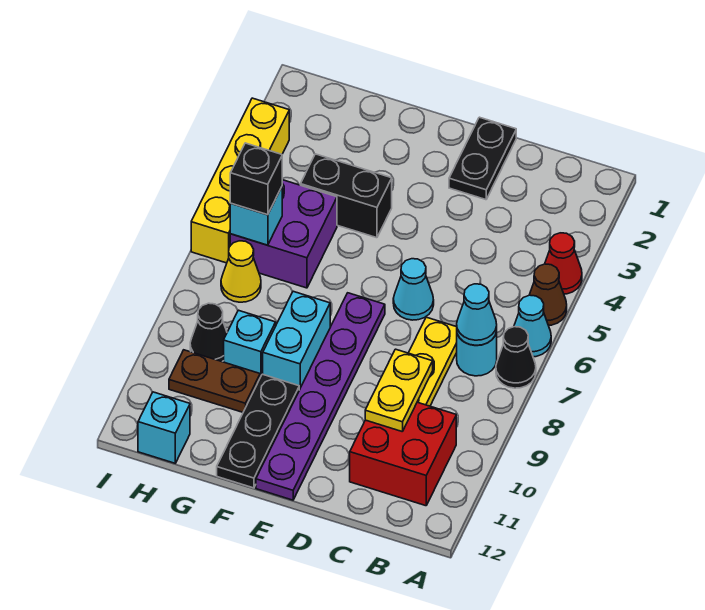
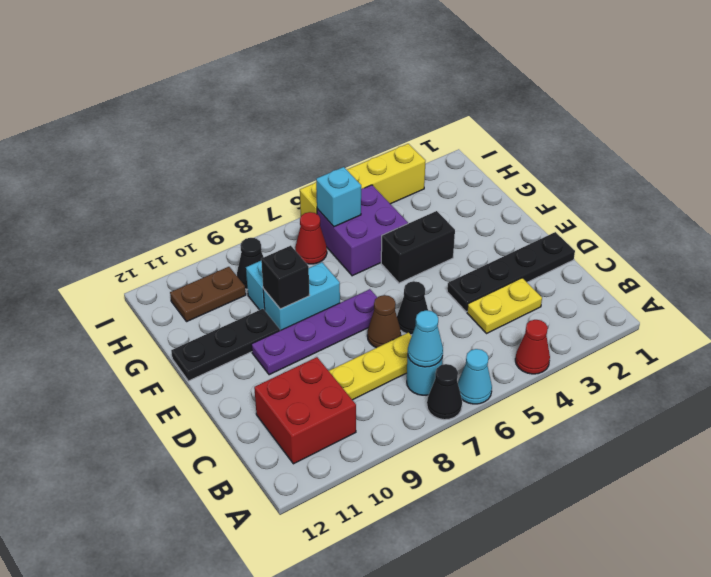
brown 1x1 cone [530,264,567,325] -> brown 1x1 cone moved to [367,295,401,348]
yellow 1x2 plate [365,349,433,432] -> yellow 1x2 plate moved to [467,278,542,333]
black 1x2 plate [449,117,516,200] -> black 1x4 plate [447,232,575,312]
cyan 1x1 cone [393,259,434,320] -> black 1x1 cone [397,281,428,335]
purple 1x6 plate [256,293,385,500] -> purple 1x4 plate [251,289,377,375]
black 1x2 brick [300,154,392,238] -> black 1x2 brick turned to [381,211,455,283]
brown 1x2 plate [169,350,260,412] -> brown 1x2 plate turned to [170,267,246,322]
black 1x1 brick [230,143,282,215] -> black 1x1 brick moved to [261,246,310,309]
yellow 1x1 cone [221,241,261,302] -> red 1x1 cone [295,212,327,264]
cyan 1x1 brick [138,392,190,463] -> none

